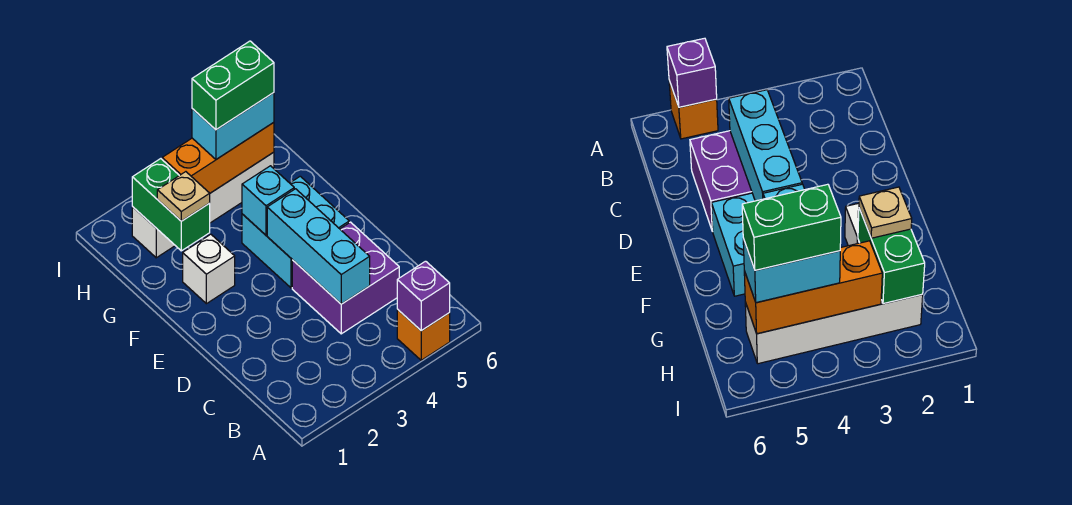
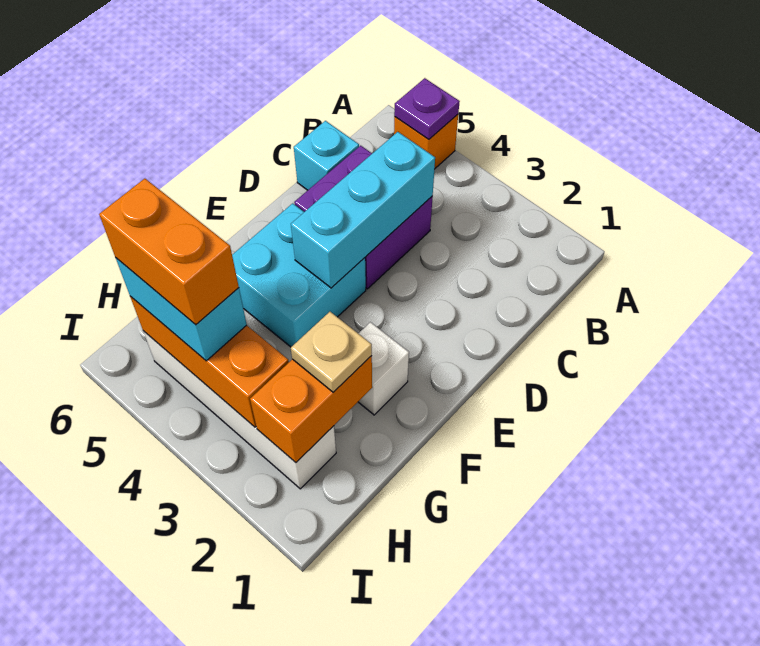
purple 1x1 brick [397,261,450,331] -> purple 1x1 plate [394,78,460,139]
cyan 1x1 brick [242,166,294,235] -> cyan 1x1 brick moved to [294,121,359,190]
green 1x2 brick [132,159,210,251] -> orange 1x2 brick [250,356,372,462]
green 1x2 brick [192,41,274,130] -> orange 1x2 brick [99,179,239,325]

